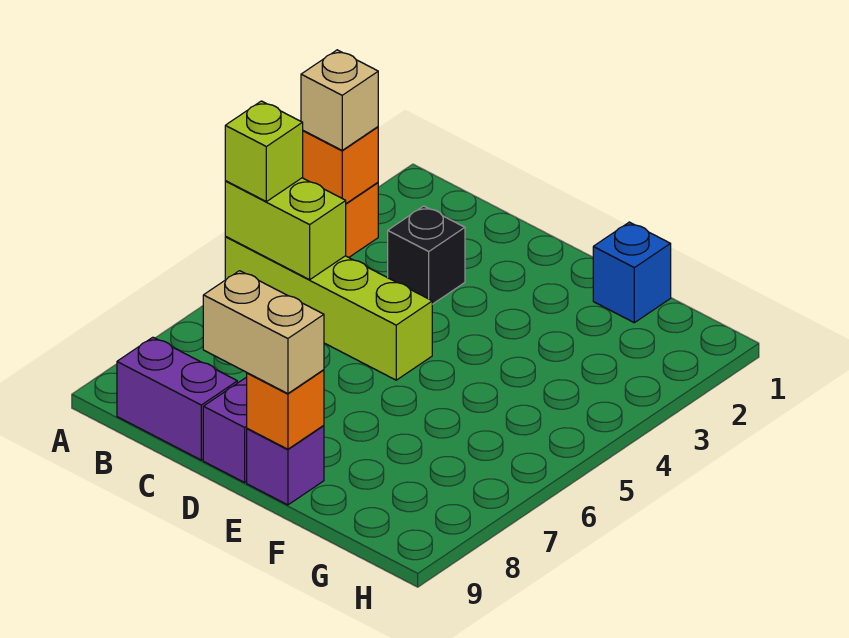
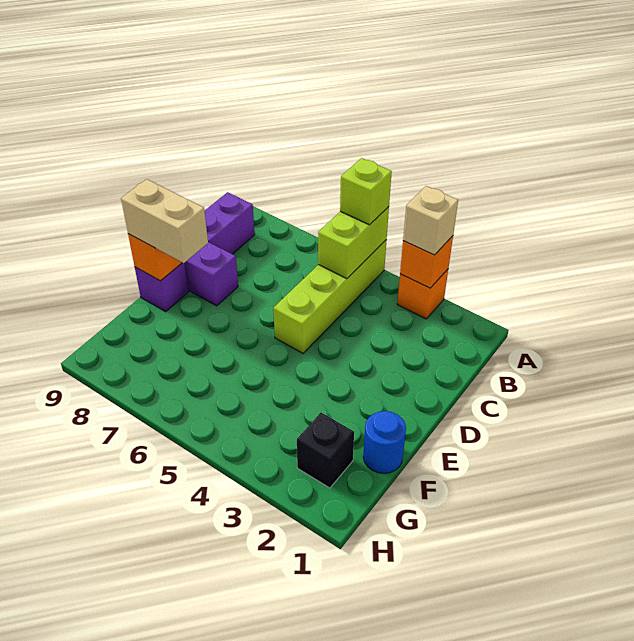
black 1x1 brick [388,206,465,304] -> black 1x1 brick moved to [297,413,354,488]
tan 1x2 brick [203,271,324,394] -> tan 1x2 brick turned to [121,179,208,263]
blue 1x1 brick [593,222,671,323] -> blue 1x1 round brick [363,411,406,473]

